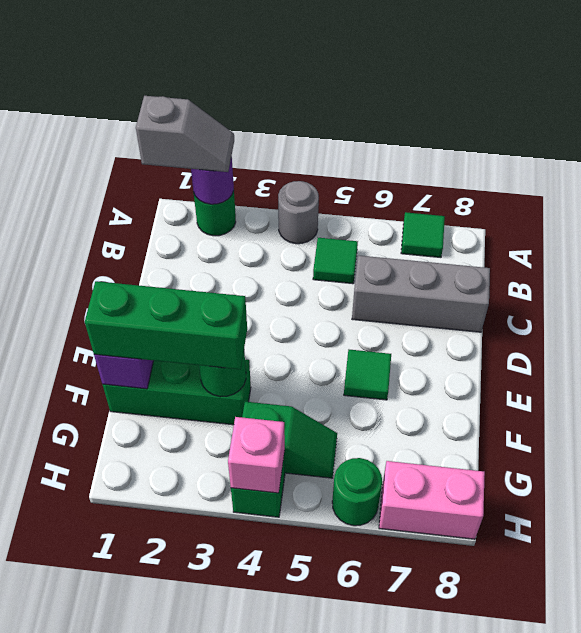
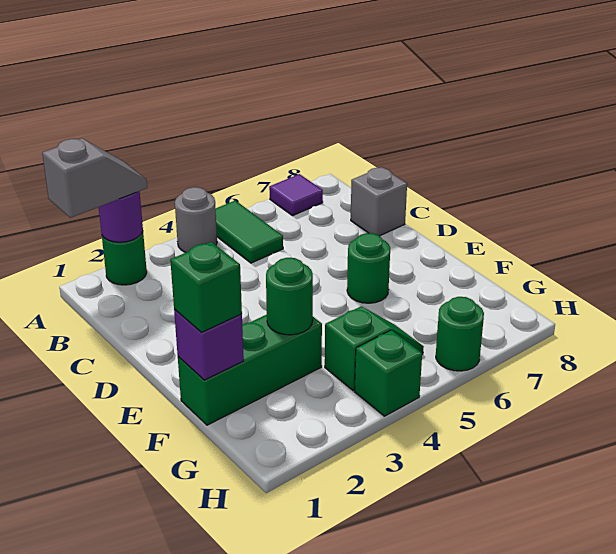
green 1x1 tile [401,212,445,257] -> purple 1x1 tile [269,174,323,215]
green 1x1 tile [313,238,358,284] -> green 1x2 tile [216,200,283,263]
grey 1x3 brick [352,255,490,332] -> grey 1x1 brick [351,167,407,236]
green 1x1 tile [344,350,391,400] -> green 1x1 round brick [347,233,390,303]
green 1x3 brick [85,281,247,369] -> green 1x1 brick [170,242,242,332]
pink 1x1 brick [228,417,285,493] -> none
pink 1x2 brick [379,461,485,539] -> none

